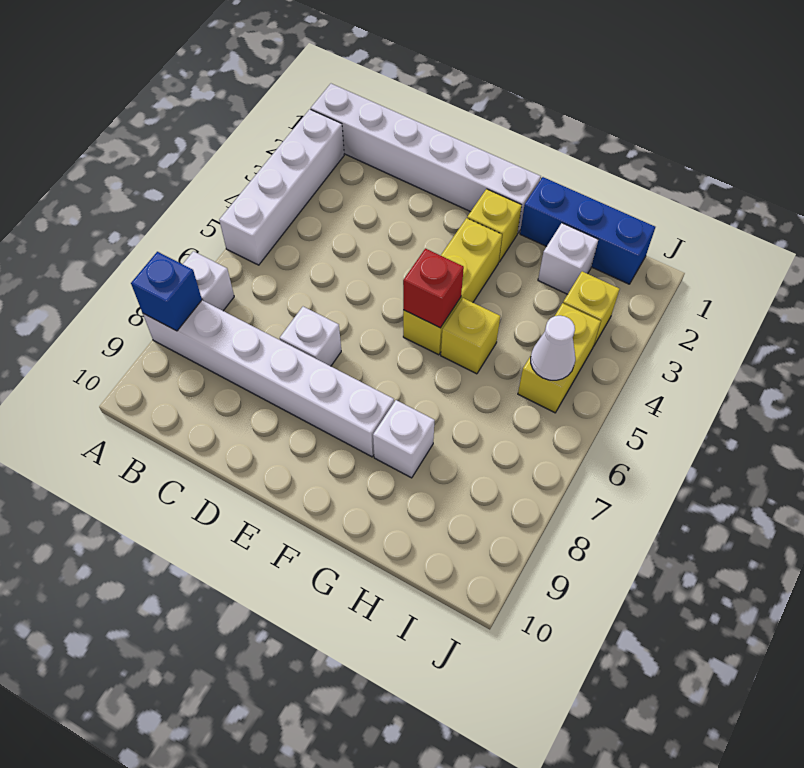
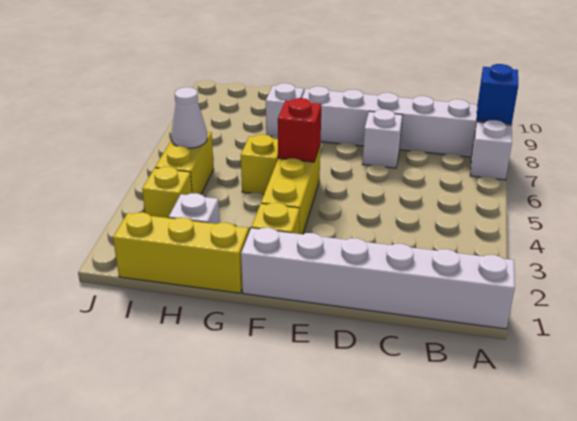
white 1x4 brick [219,109,344,265] -> none
blue 1x3 brick [520,177,655,284] -> yellow 1x3 brick [113,212,249,293]

